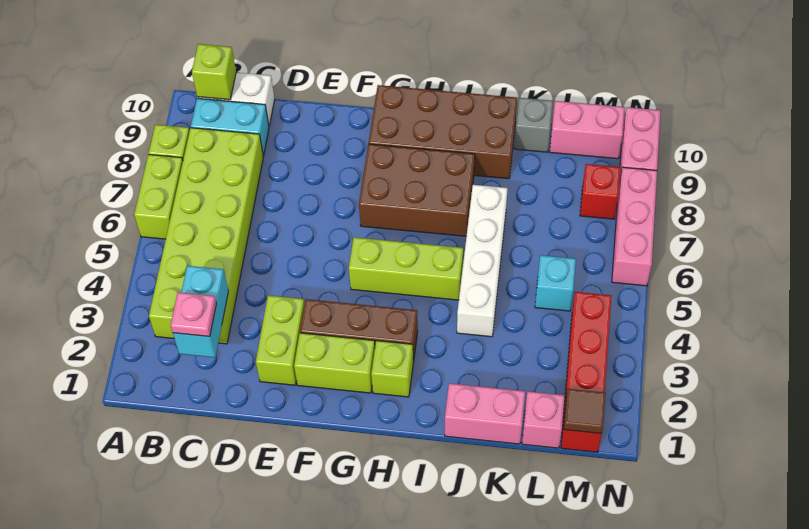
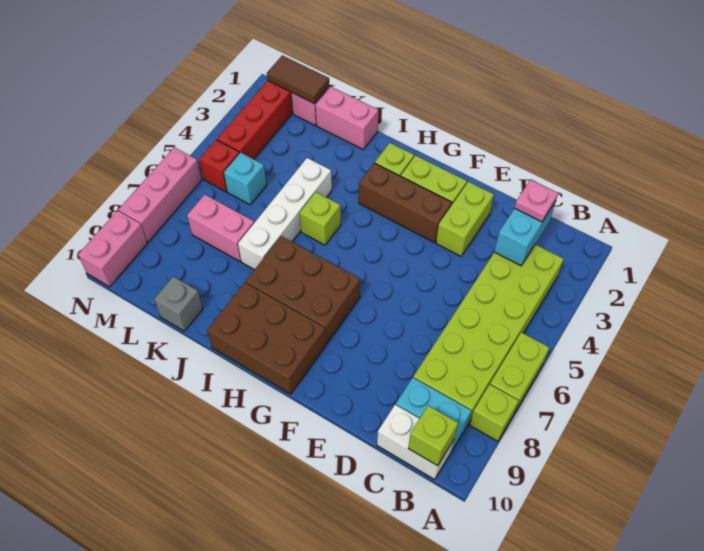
lime 1x3 brick [349,237,463,300] -> lime 1x1 brick [300,192,341,245]
brown 2x4 brick [369,85,517,179] -> brown 2x3 brick [207,283,326,394]
pink 1x2 brick [550,101,625,159] -> pink 1x2 brick moved to [187,194,254,261]
brown 1x1 tile [564,389,606,433] -> brown 1x2 tile [267,55,329,103]
red 1x1 brick [580,164,620,219] -> red 1x1 brick moved to [199,140,239,192]

